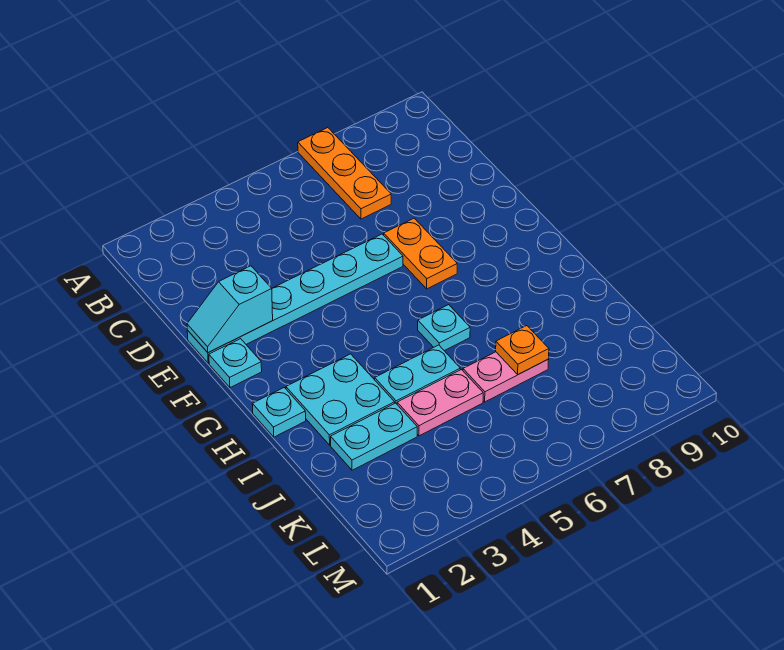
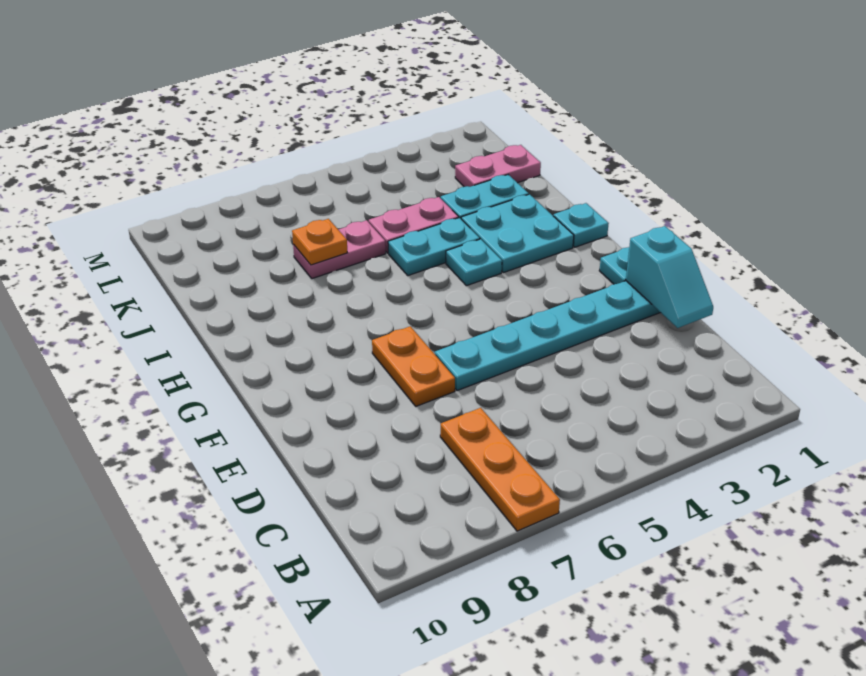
cyan 1x2 slope [187,266,273,353] -> cyan 1x2 slope turned to [626,226,713,328]
cyan 1x1 plate [418,305,470,351] -> cyan 1x1 plate moved to [446,239,502,286]
none -> pink 1x2 plate [455,145,541,187]

